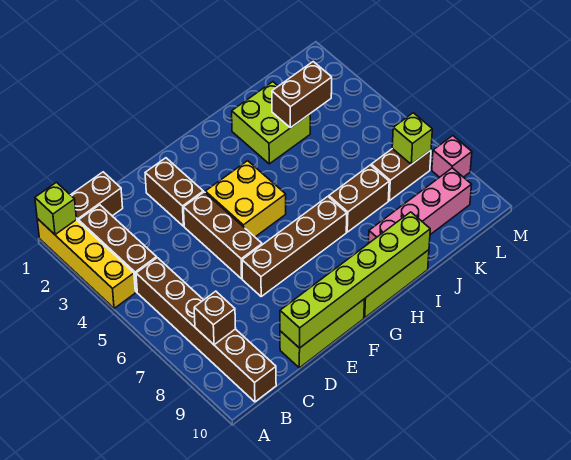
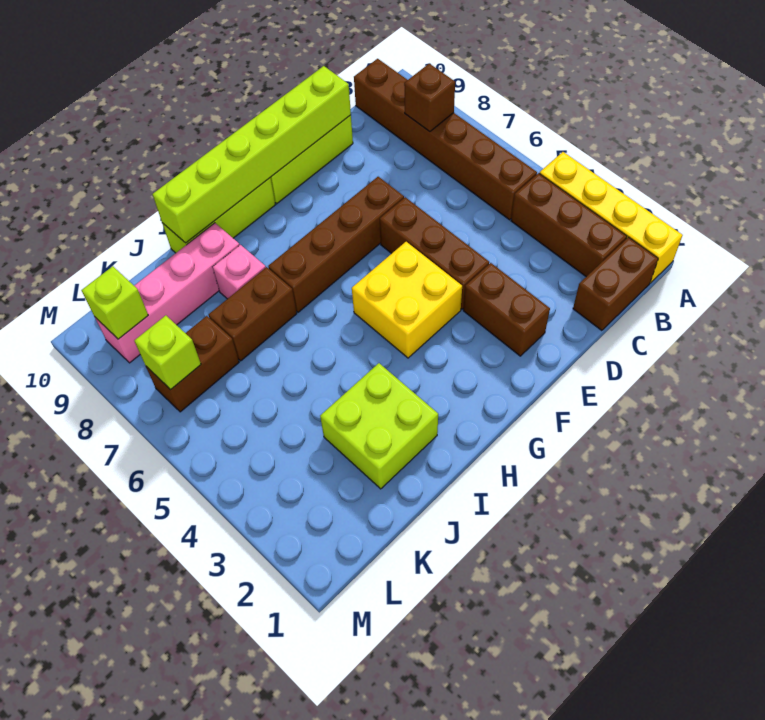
lime 1x1 brick [35,182,77,235] -> lime 1x1 brick moved to [82,266,148,339]
brown 1x2 brick [272,62,332,128] -> none
pink 1x1 brick [432,136,472,177] -> pink 1x1 brick moved to [213,245,266,299]

